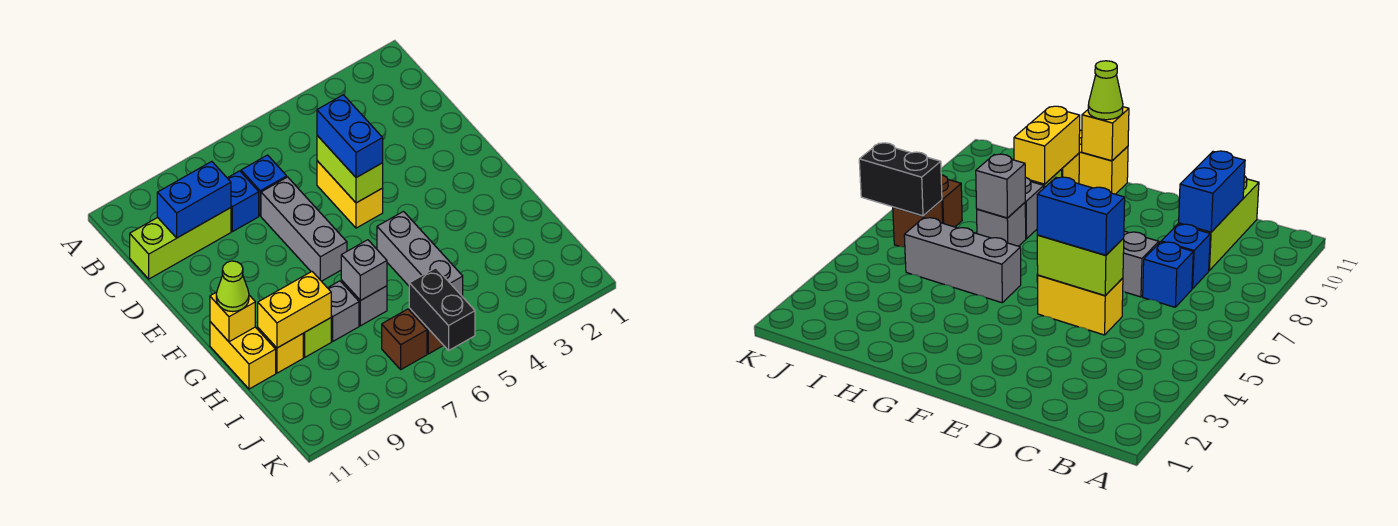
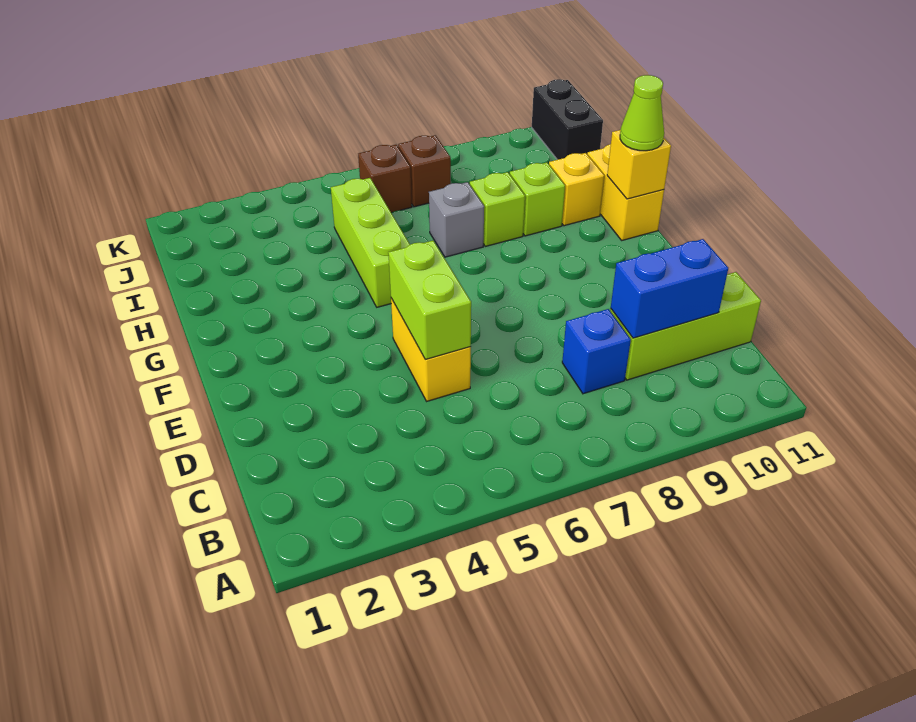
blue 1x1 brick [241,155,287,216] -> none
blue 1x2 brick [317,95,383,178] -> none
grey 1x3 brick [261,177,347,281] -> none
grey 1x3 brick [377,211,463,297] -> lime 1x3 brick [331,178,410,307]
grey 1x1 brick [341,240,387,301] -> none
grey 1x1 brick [328,281,359,341] -> lime 1x1 brick [470,172,525,246]
yellow 1x2 brick [258,272,331,348] -> none
black 1x2 brick [409,268,475,350] -> black 1x2 brick moved to [532,79,603,160]

